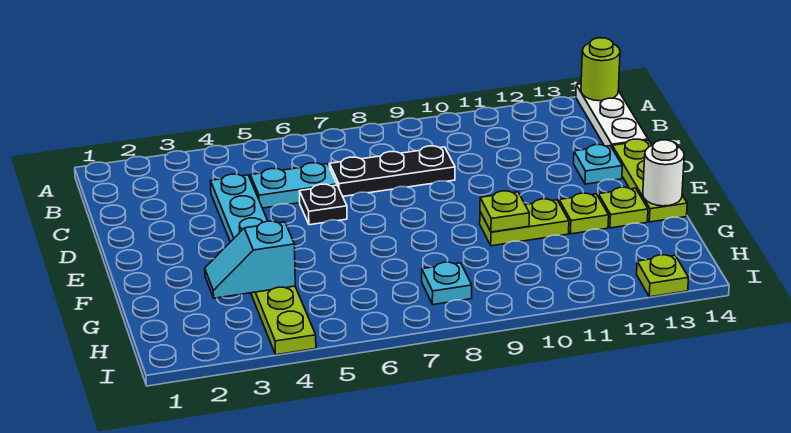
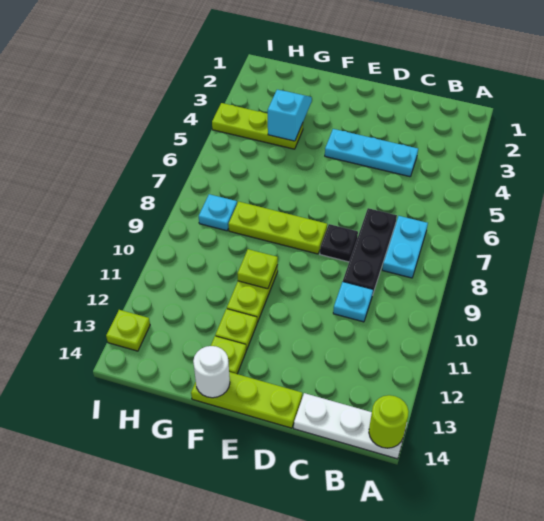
cyan 1x2 plate [250,163,337,208] -> cyan 1x2 plate moved to [382,216,428,278]
black 1x1 plate [300,184,347,225] -> black 1x1 plate moved to [320,224,358,262]
cyan 1x1 plate [574,145,622,184] -> cyan 1x1 plate moved to [333,282,373,322]
none -> lime 1x3 plate [228,202,327,254]

